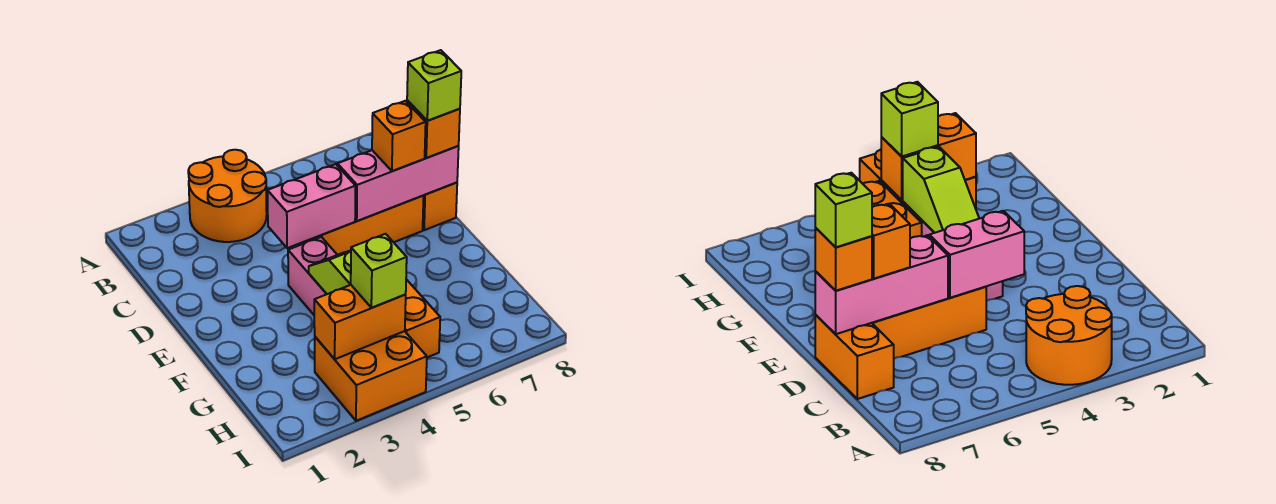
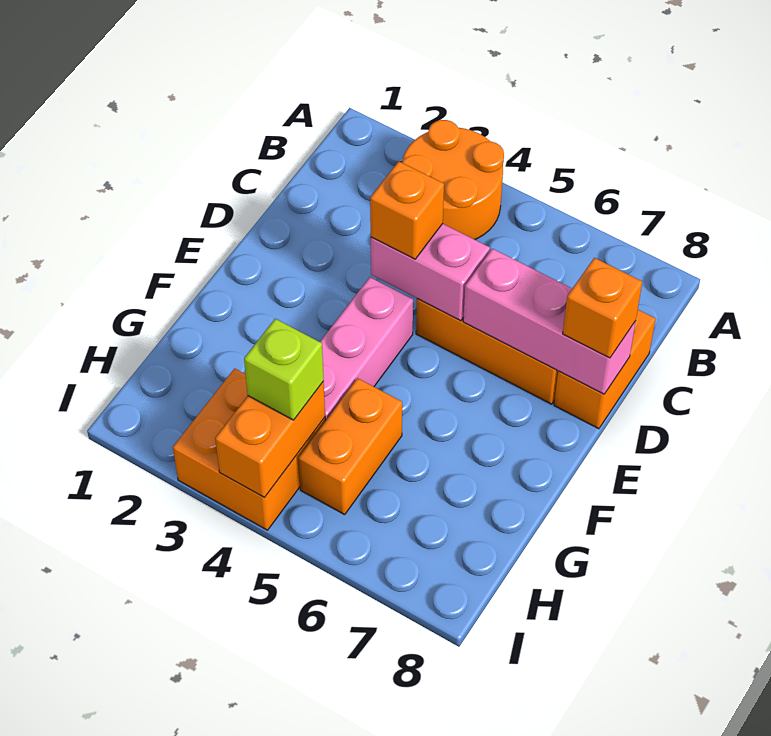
orange 1x1 brick [372,101,426,171] -> orange 1x1 brick moved to [370,161,444,259]
lime 1x1 brick [407,50,461,121] -> none
lime 1x2 slope [309,251,351,294] -> none
orange 1x2 brick [314,285,406,359] -> orange 1x2 brick turned to [215,381,325,498]

